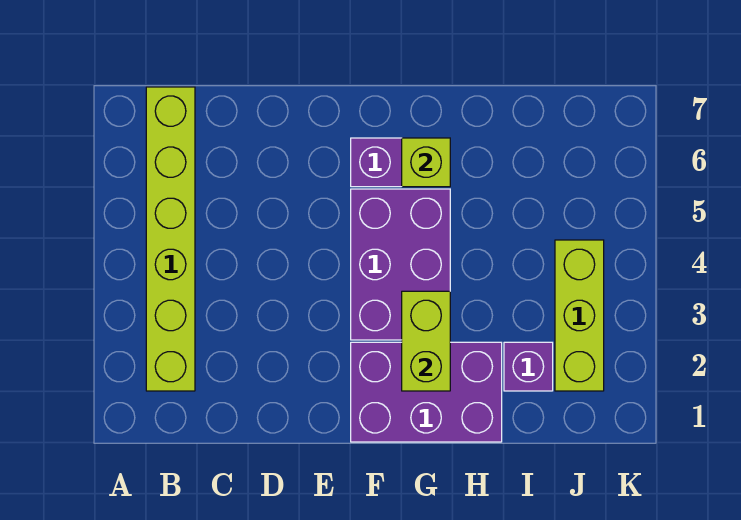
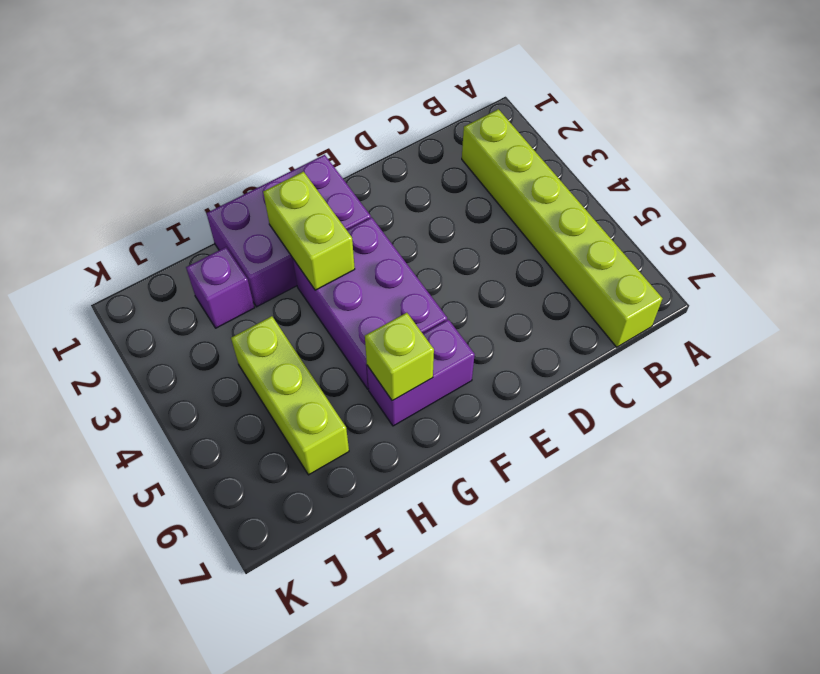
lime 1x3 brick [555,240,604,391] -> lime 1x3 brick moved to [231,316,349,475]

